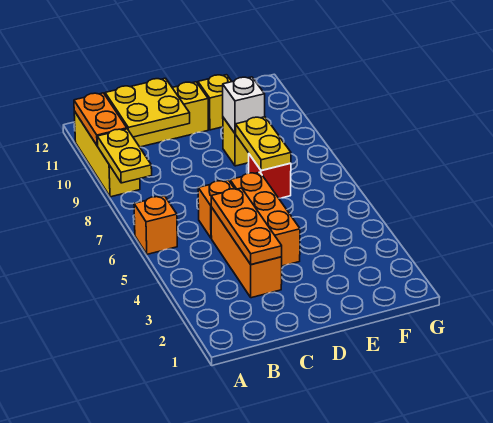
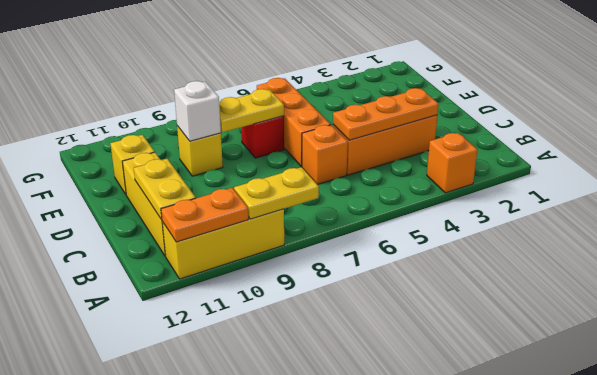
orange 1x1 brick [134,196,177,254] -> orange 1x1 brick moved to [427,133,477,193]
yellow 2x2 plate [105,78,190,137] -> yellow 1x2 plate [134,159,196,220]
orange 1x3 brick [230,172,300,266] -> orange 1x3 brick turned to [257,78,331,167]

